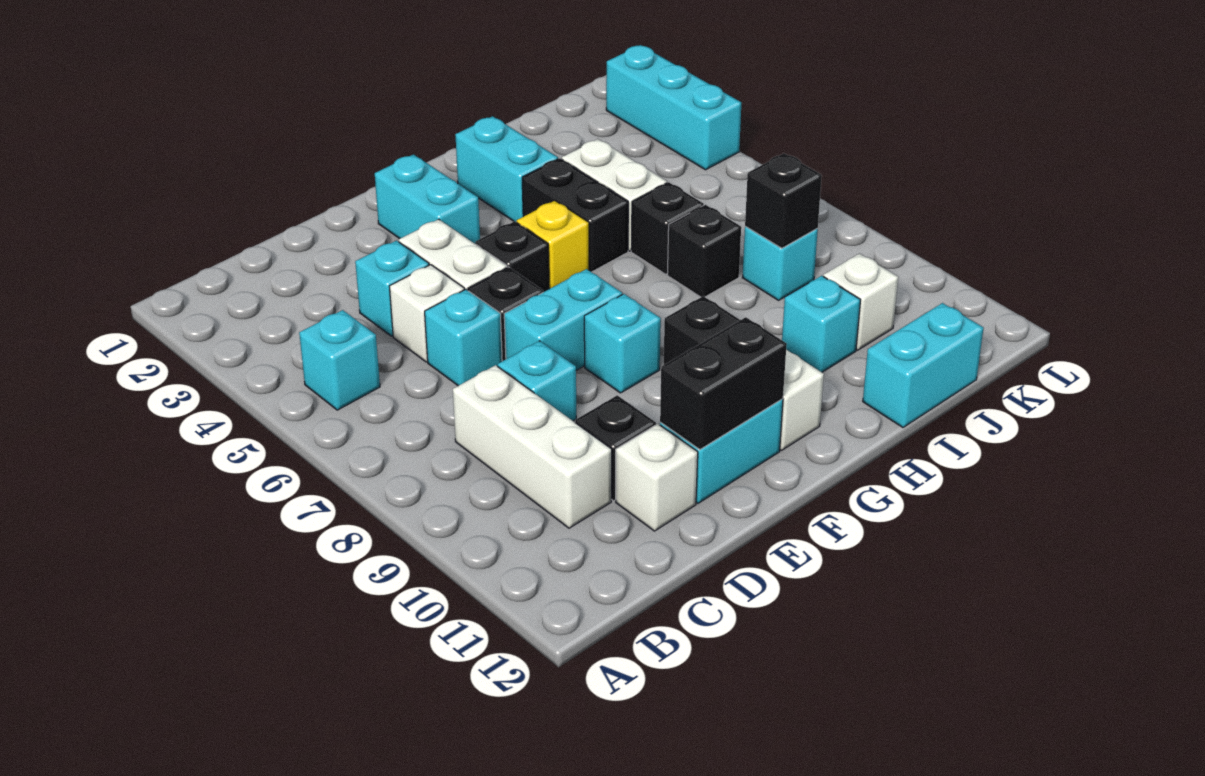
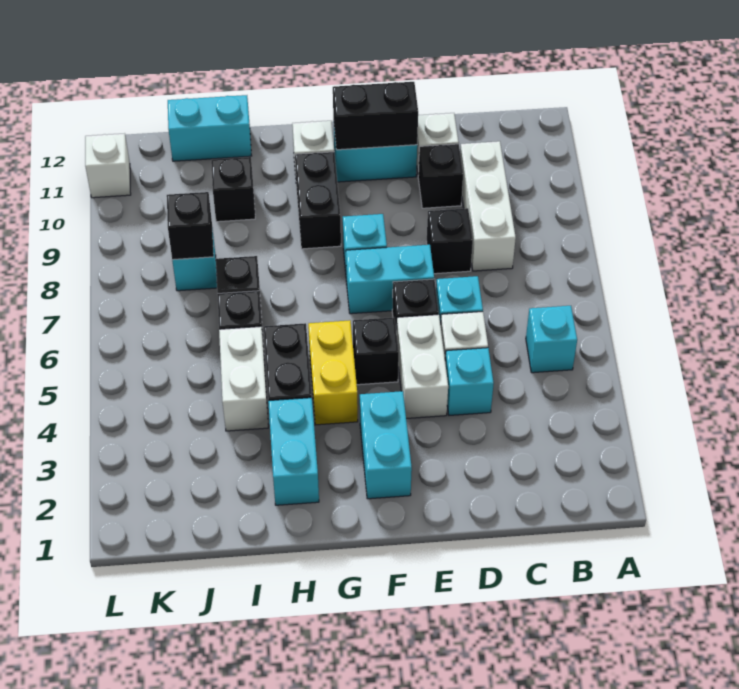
cyan 1x1 brick [498,341,576,421] -> black 1x1 brick [427,208,473,274]
yellow 1x1 brick [517,201,589,289] -> yellow 1x2 brick [308,320,358,425]
cyan 1x1 brick [782,276,860,372] -> black 1x1 brick [211,157,255,222]
white 1x1 brick [823,254,898,350] -> white 1x1 brick moved to [85,133,131,198]
cyan 1x3 brick [606,45,741,170] -> none

